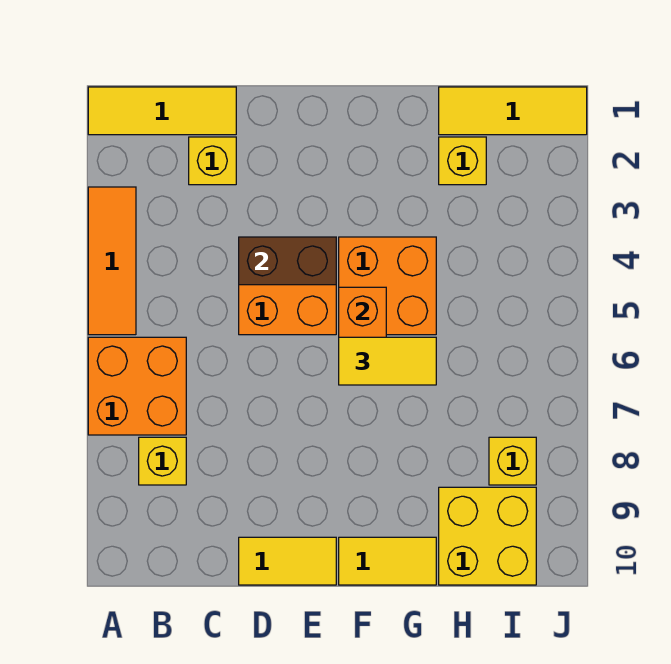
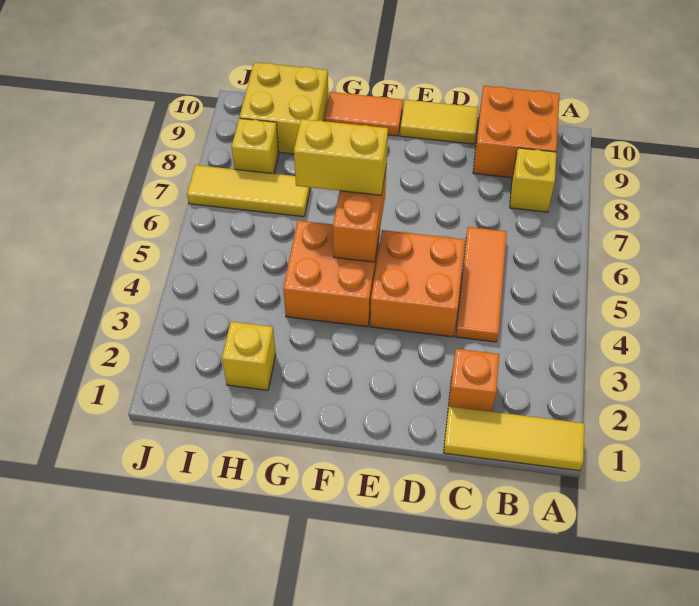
orange 1x3 tile [88,187,136,335] -> orange 1x3 tile moved to [456,227,507,342]
orange 2x2 brick [88,337,186,435] -> orange 2x2 brick moved to [473,86,559,178]
yellow 1x1 brick [189,137,236,185] -> orange 1x1 brick [448,349,499,412]
brown 1x2 brick [239,237,336,285] -> none
yellow 1x2 tile [339,337,436,385] -> yellow 1x2 brick [294,119,388,195]
yellow 1x2 tile [339,537,436,585] -> orange 1x2 tile [325,92,403,136]
yellow 1x3 tile [439,87,587,135] -> yellow 1x3 tile moved to [187,165,310,217]

